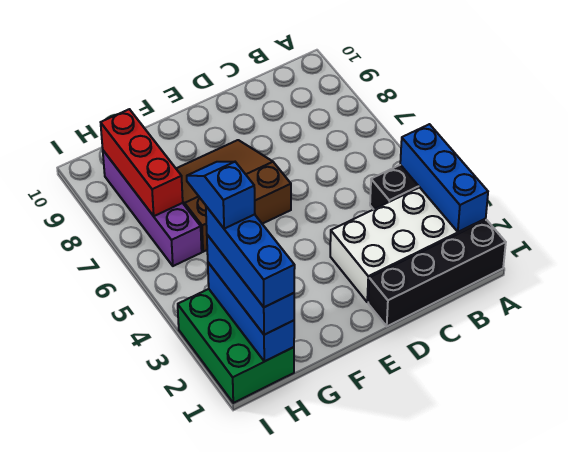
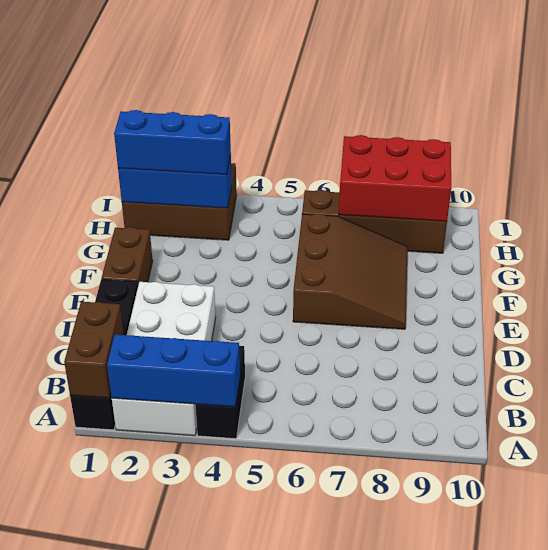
none -> brown 1x2 brick [64,302,124,398]
none -> brown 1x2 brick [102,227,153,285]
green 2x3 brick [178,289,294,403] -> brown 2x3 brick [122,163,237,240]
blue 1x3 brick [206,206,295,307] -> none
blue 1x2 slope [187,162,255,229] -> none
purple 1x4 brick [103,151,202,266] -> brown 1x4 brick [302,190,447,253]
red 1x3 brick [101,109,183,216] -> red 2x3 brick [339,135,451,221]

